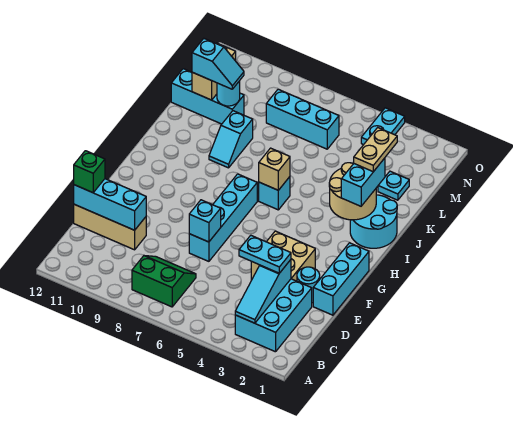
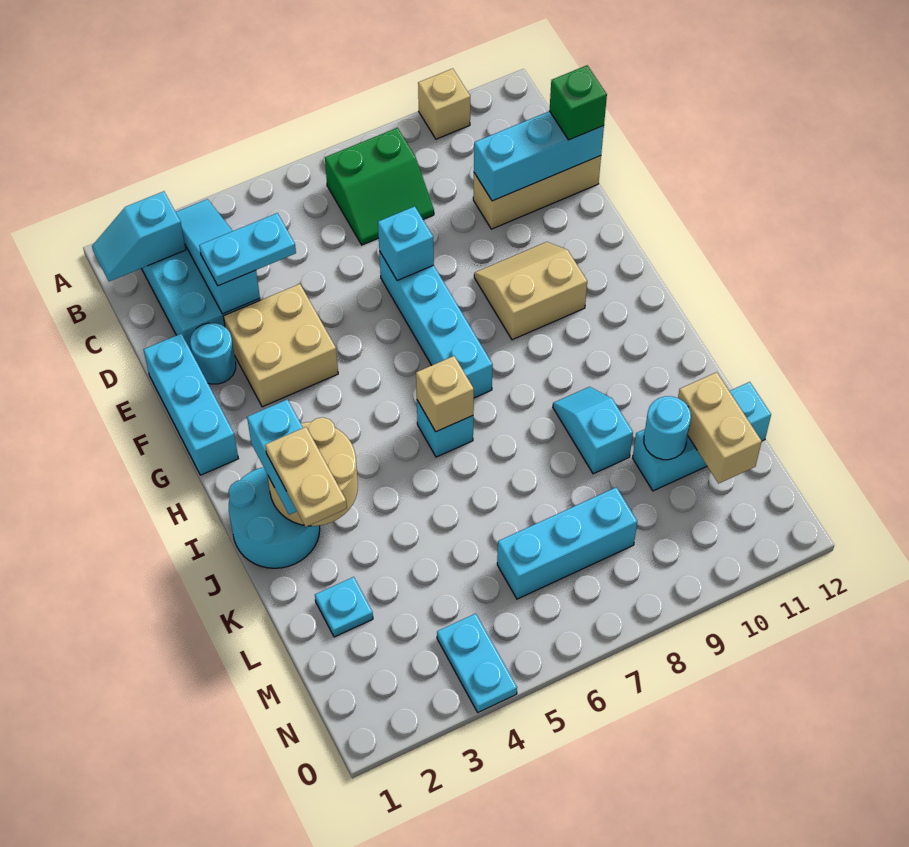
none -> tan 1x1 brick [418,69,470,139]
none -> tan 2x2 slope [474,242,587,340]
cyan 1x2 slope [192,39,244,89] -> cyan 1x2 slope moved to [92,191,186,281]

